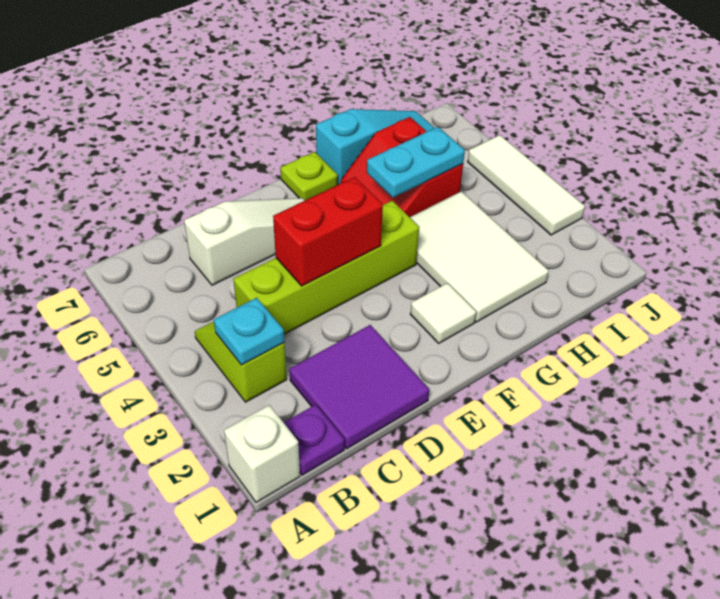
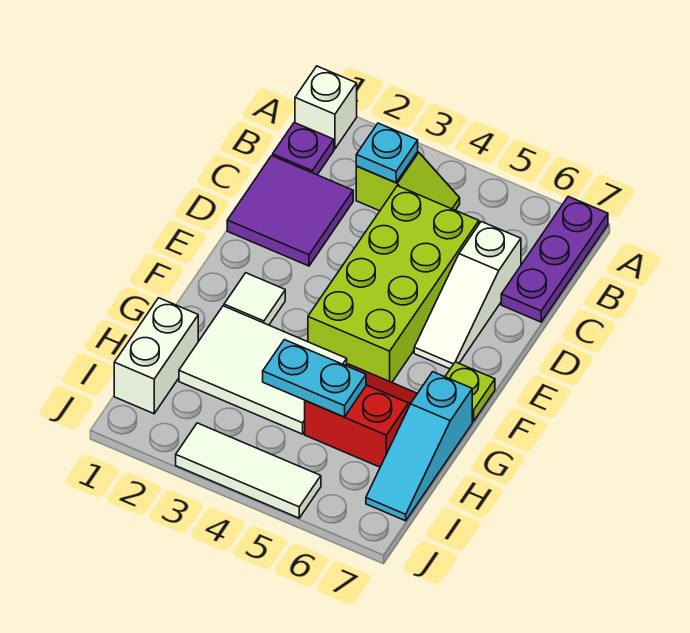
none -> purple 1x3 plate [501,196,608,322]
lime 1x4 brick [234,201,419,334] -> lime 2x4 brick [308,186,479,382]
red 1x2 brick [273,177,383,286] -> none
cyan 1x2 plate [367,127,465,198] -> cyan 1x2 plate turned to [263,340,366,417]
none -> white 1x2 brick [114,298,198,414]

